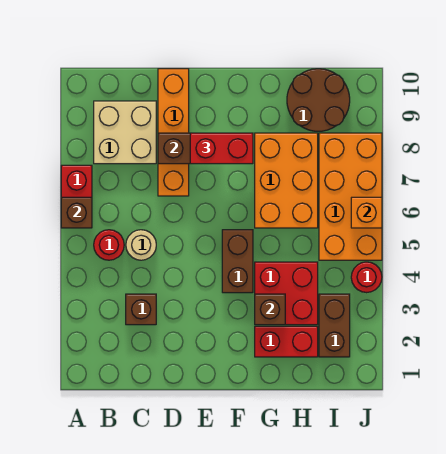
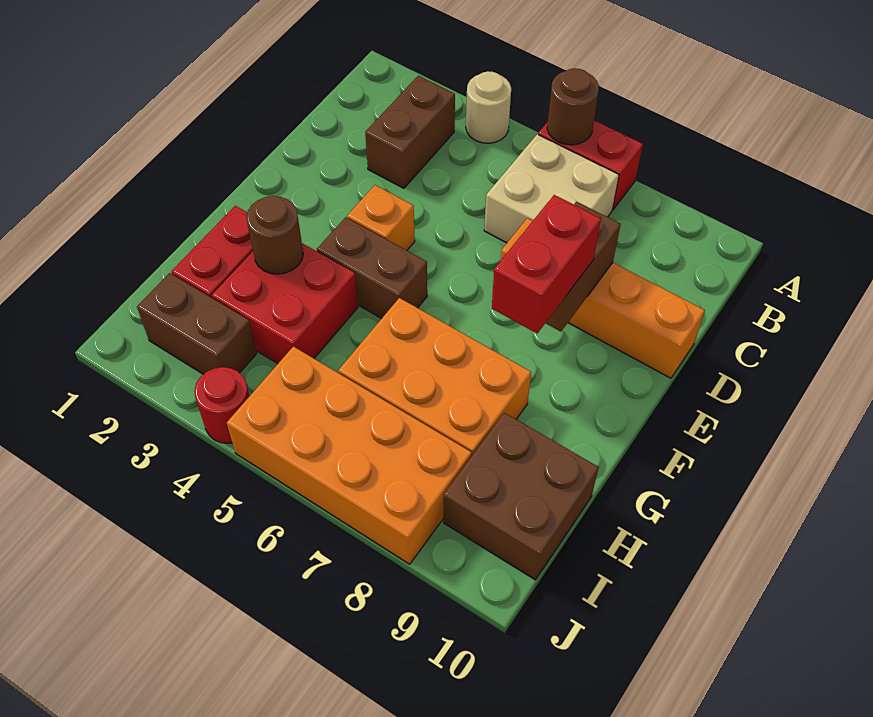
brown 1x1 brick [61,197,92,228] -> brown 1x1 round brick [547,68,599,145]
red 1x1 round brick [94,230,124,260] -> none
tan 2x2 brick [94,101,156,164] -> tan 2x2 brick moved to [484,134,619,243]
brown 1x1 brick [126,294,156,325] -> brown 1x2 brick [365,76,455,188]
tan 1x1 round brick [126,230,156,260] -> tan 1x1 round brick moved to [466,72,511,143]
brown 1x1 brick [255,294,285,325] -> brown 1x1 round brick [246,196,303,274]
brown 2x2 round brick [287,69,350,131] -> brown 2x2 brick [443,413,599,580]
orange 1x1 brick [351,197,382,228] -> orange 1x1 brick moved to [347,185,415,250]

